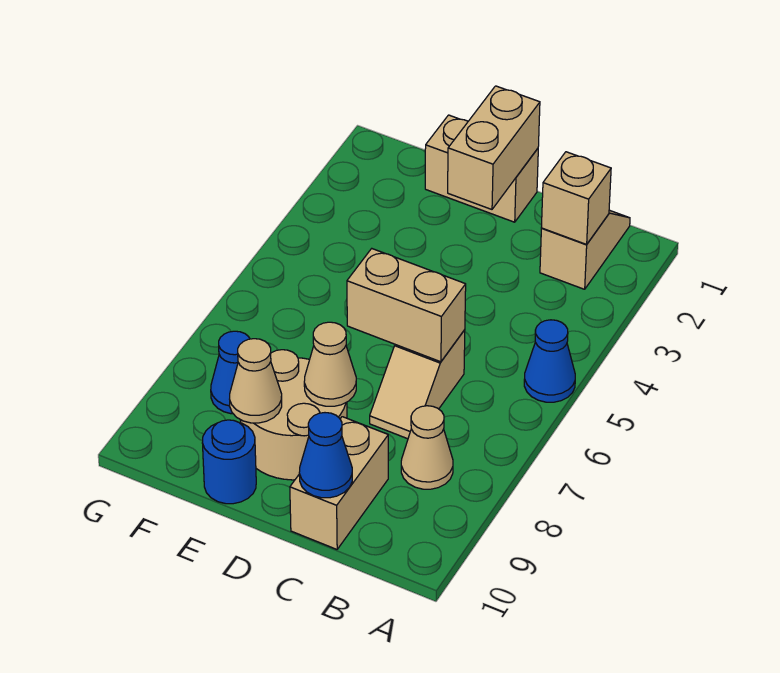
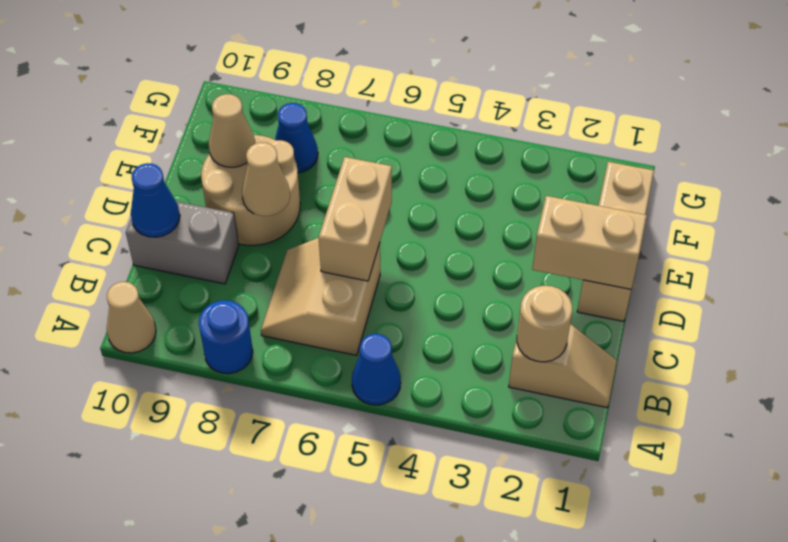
tan 1x1 brick [541,152,611,244] -> tan 1x1 round brick [517,286,572,362]
tan 1x1 cone [401,406,453,489] -> tan 1x1 cone moved to [107,282,156,353]
tan 1x2 slope [370,330,465,439] -> tan 2x2 slope [261,238,380,355]
tan 1x2 brick [290,417,388,549] -> grey 1x2 brick [126,202,239,284]
tan 1x2 brick [425,115,538,222] -> tan 1x3 brick [577,162,654,322]
blue 1x1 round brick [202,420,256,504] -> blue 1x1 round brick moved to [199,300,253,374]

